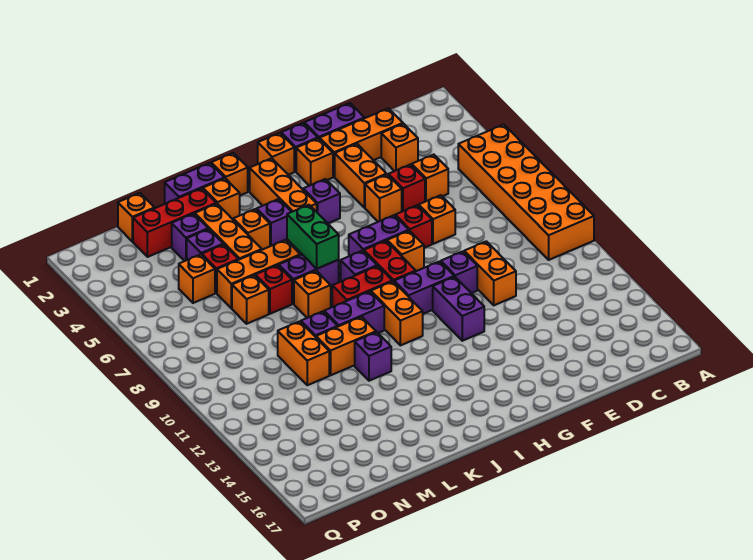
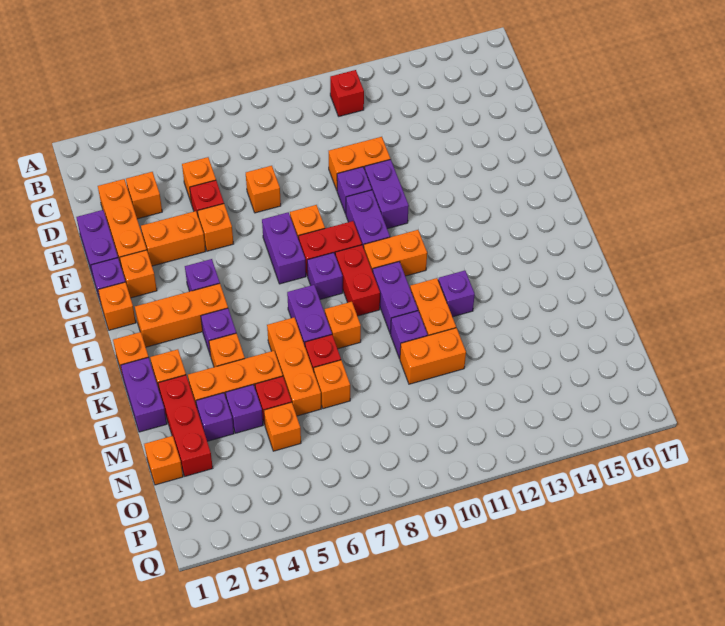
orange 2x6 brick [458,125,594,260] -> none
red 1x1 brick [395,205,432,248] -> red 1x1 brick moved to [330,70,364,116]
purple 1x2 brick [433,277,484,341] -> purple 1x2 brick turned to [365,159,409,229]
green 1x2 brick [287,205,339,269] -> none

